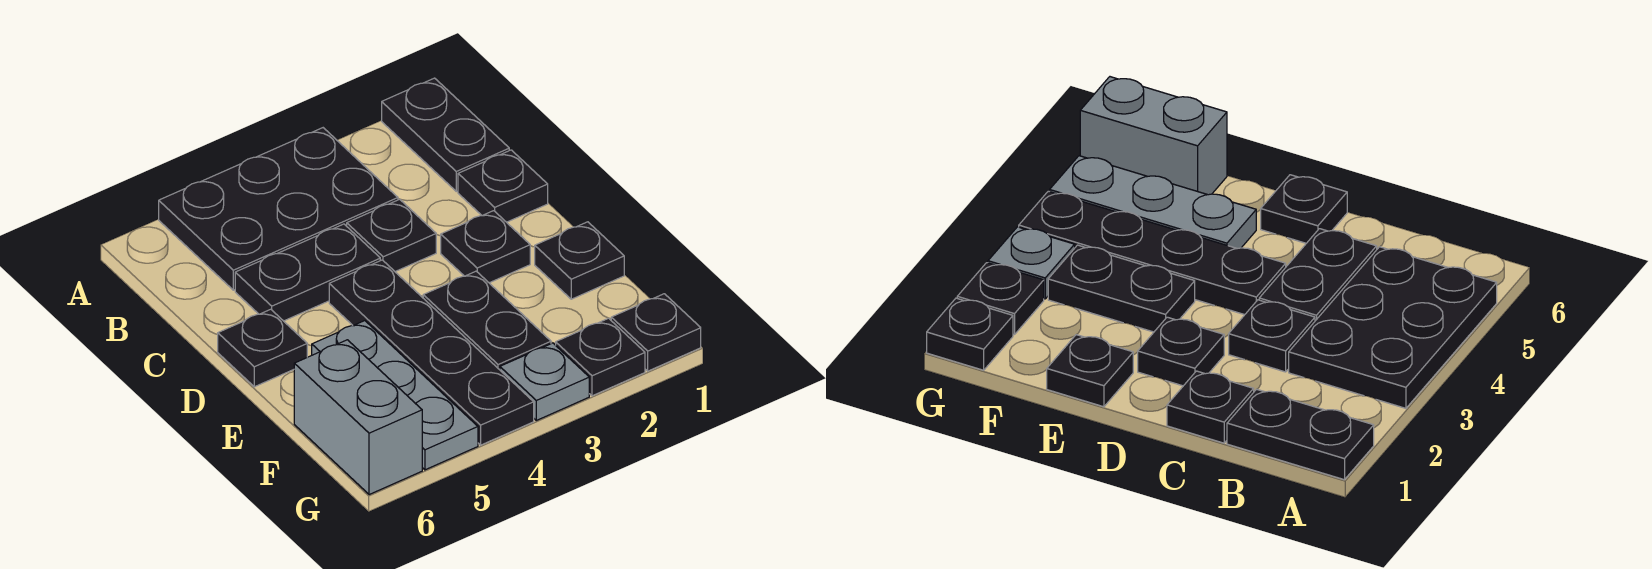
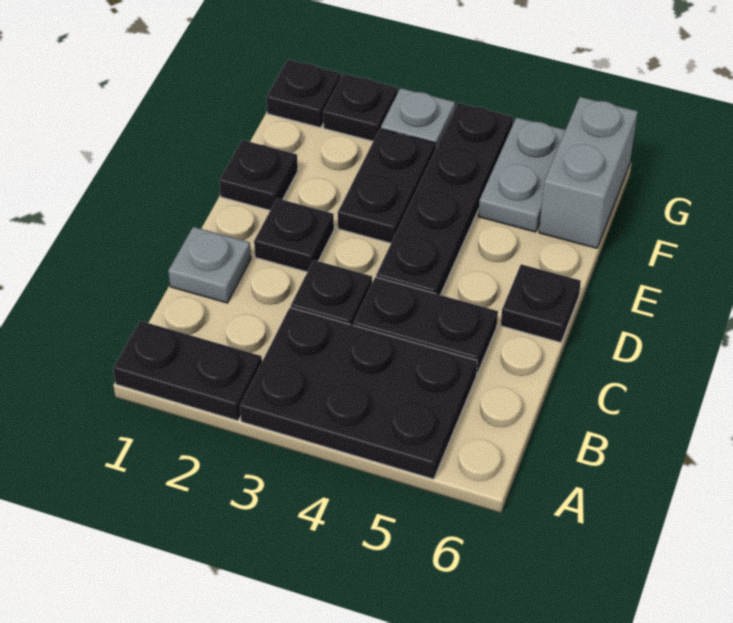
black 1x2 plate [382,78,509,191] -> black 1x2 plate turned to [113,321,262,421]
black 1x1 plate [458,150,548,222] -> grey 1x1 plate [168,227,251,303]
grey 1x3 plate [312,321,478,470] -> grey 1x2 plate [478,117,565,232]

